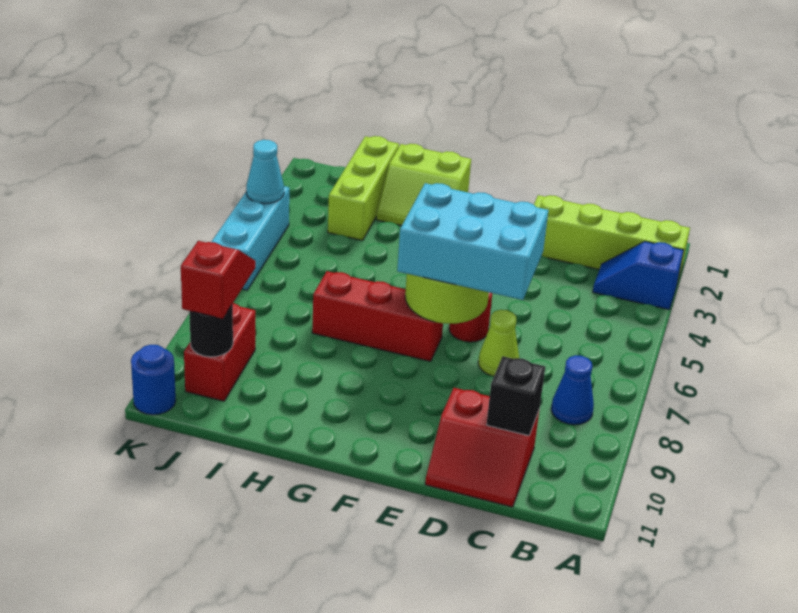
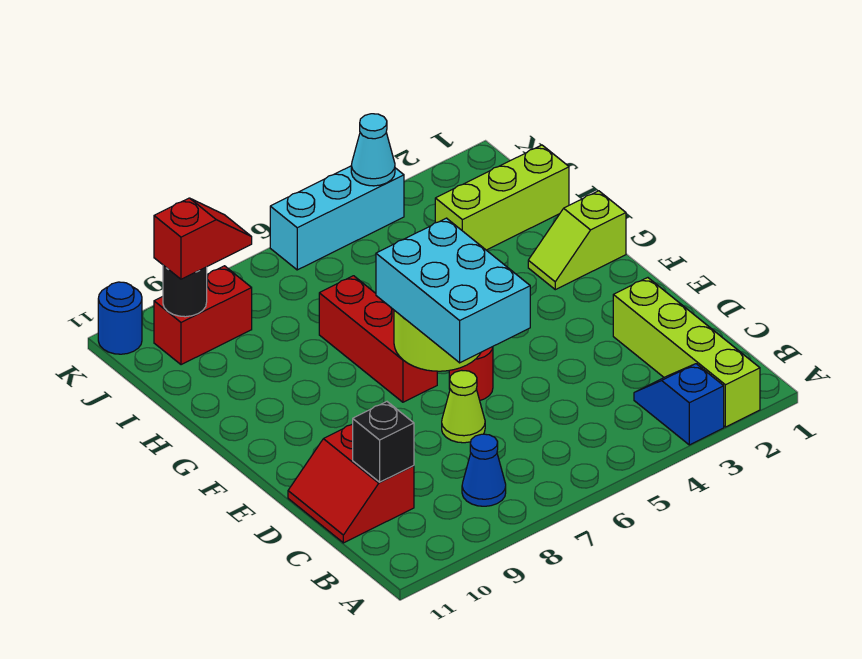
lime 2x2 slope [376,144,471,226] -> lime 1x2 slope [528,191,626,290]

